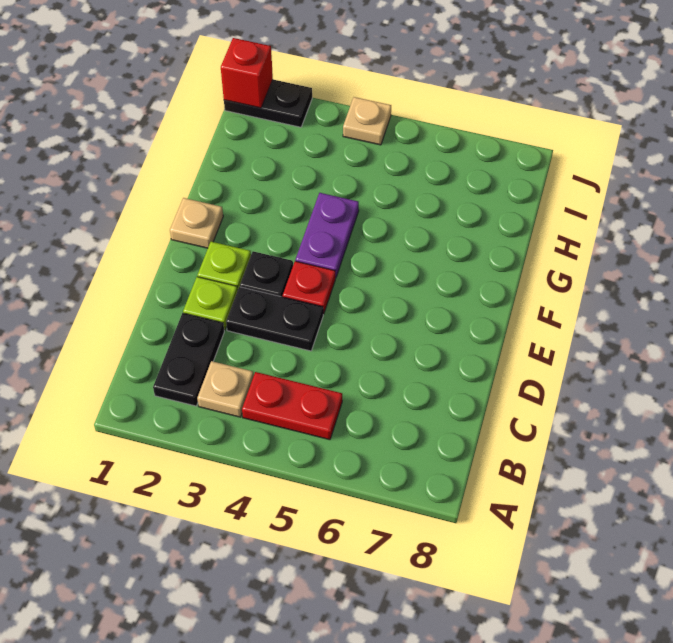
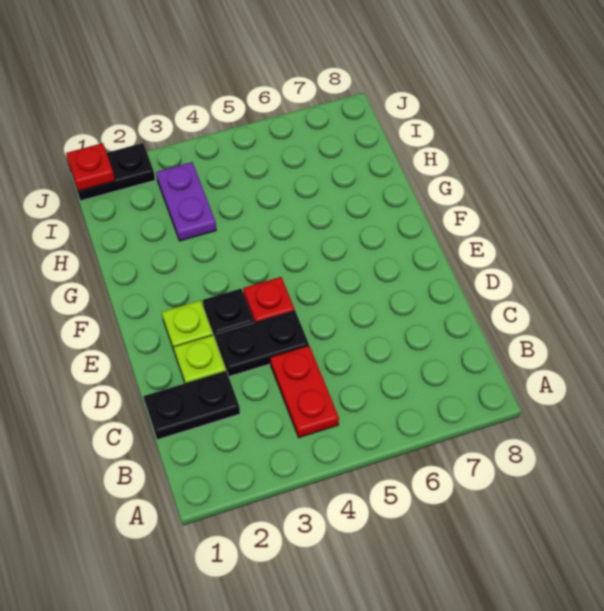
black 1x2 plate [153,313,224,406] -> black 1x2 plate turned to [144,371,240,440]
tan 1x1 plate [197,361,254,417] -> none
red 1x2 plate [242,372,342,440] -> red 1x2 plate turned to [270,346,339,438]
tan 1x1 plate [170,198,223,248] -> none
purple 1x2 plate [295,193,359,278] -> purple 1x2 plate moved to [156,162,216,241]
red 1x1 brick [221,38,273,108] -> red 1x1 plate [66,143,115,191]
tan 1x1 plate [343,97,391,145] -> none

